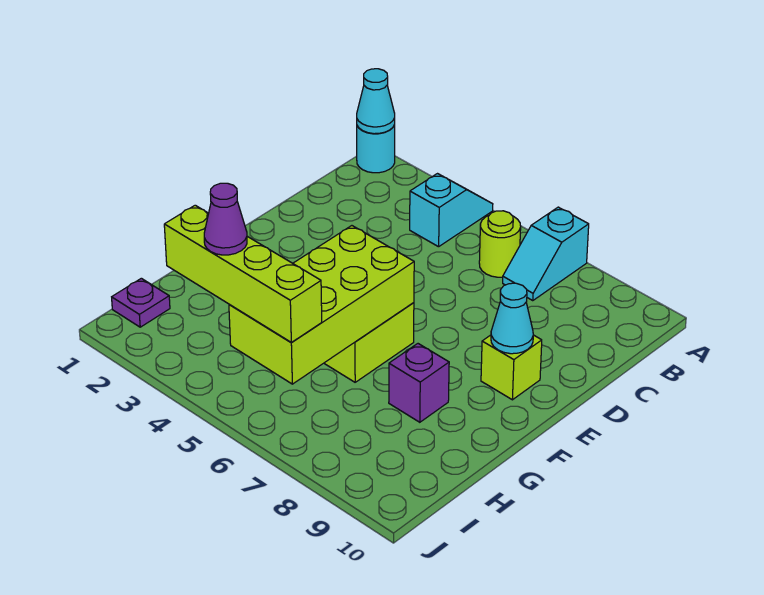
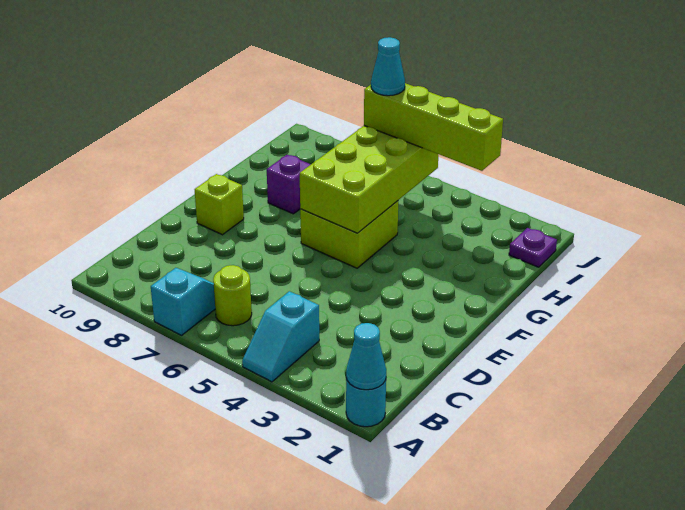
cyan 1x1 cone [491,283,533,354] -> cyan 1x1 cone moved to [371,37,405,96]
purple 1x1 cone [204,183,247,255] -> none

